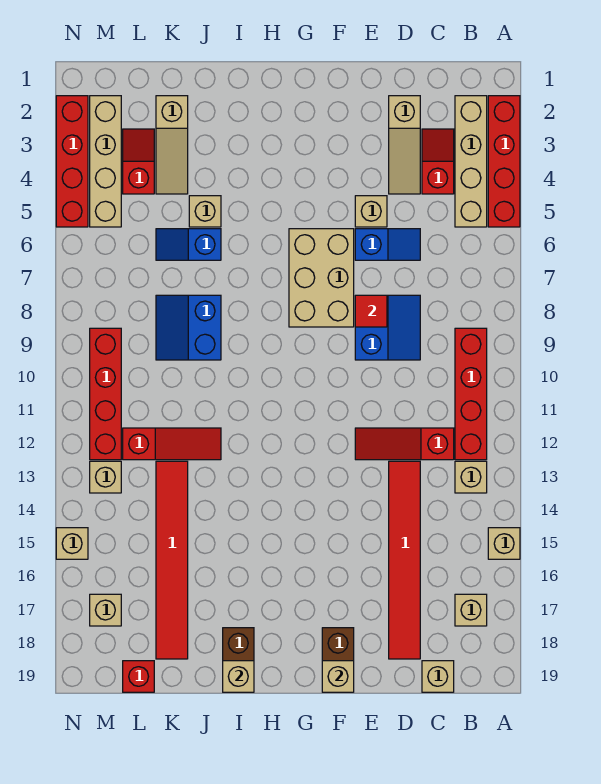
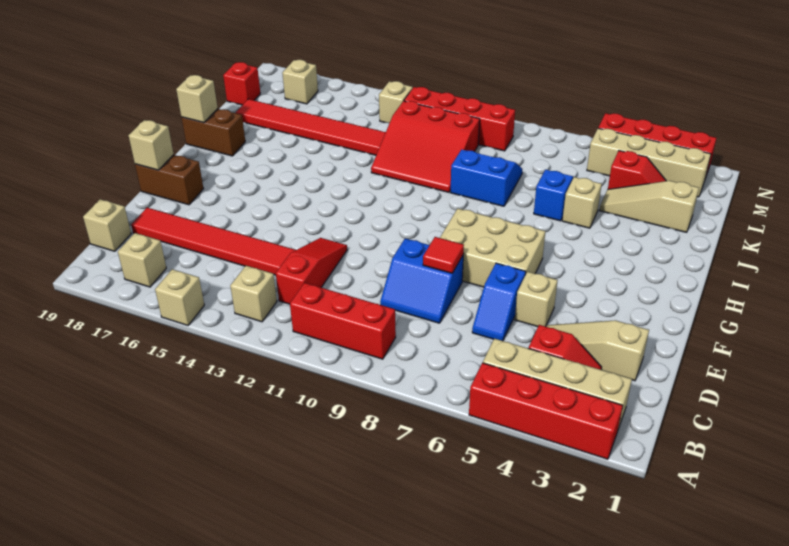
red 1x4 brick [455,328,487,460] -> red 1x3 brick [290,283,396,359]
red 1x3 slope [123,428,221,460] -> red 3x3 slope [371,101,480,192]
tan 1x1 brick [56,528,88,559] -> none

